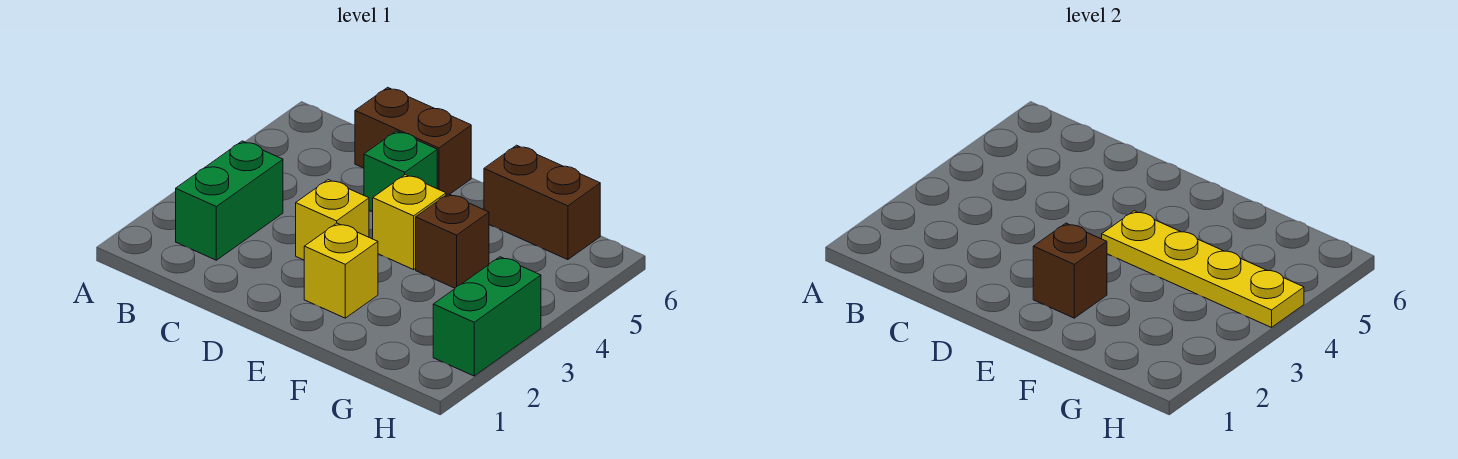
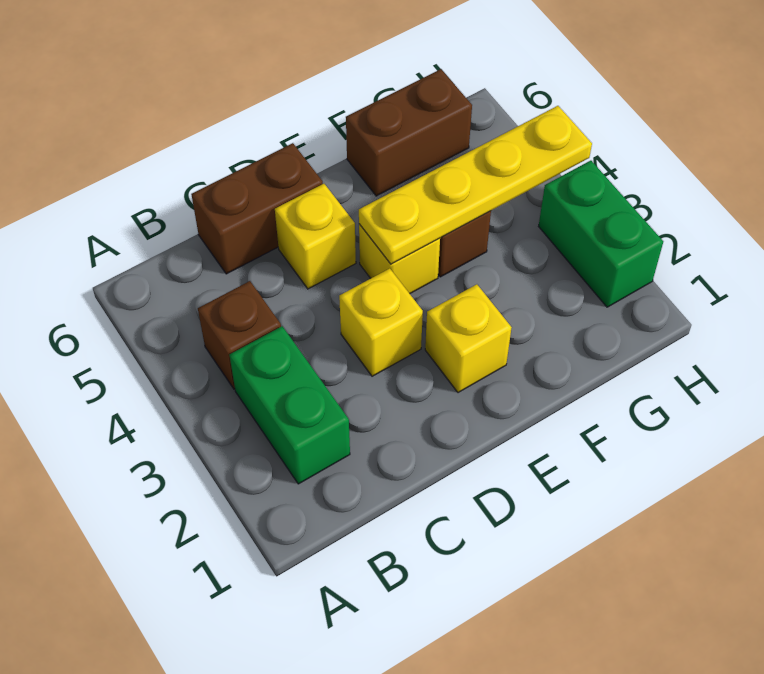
green 1x1 brick [364,131,437,212] -> yellow 1x1 brick [275,184,356,289]
brown 1x1 brick [1033,223,1107,318] -> brown 1x1 brick moved to [198,281,281,389]

